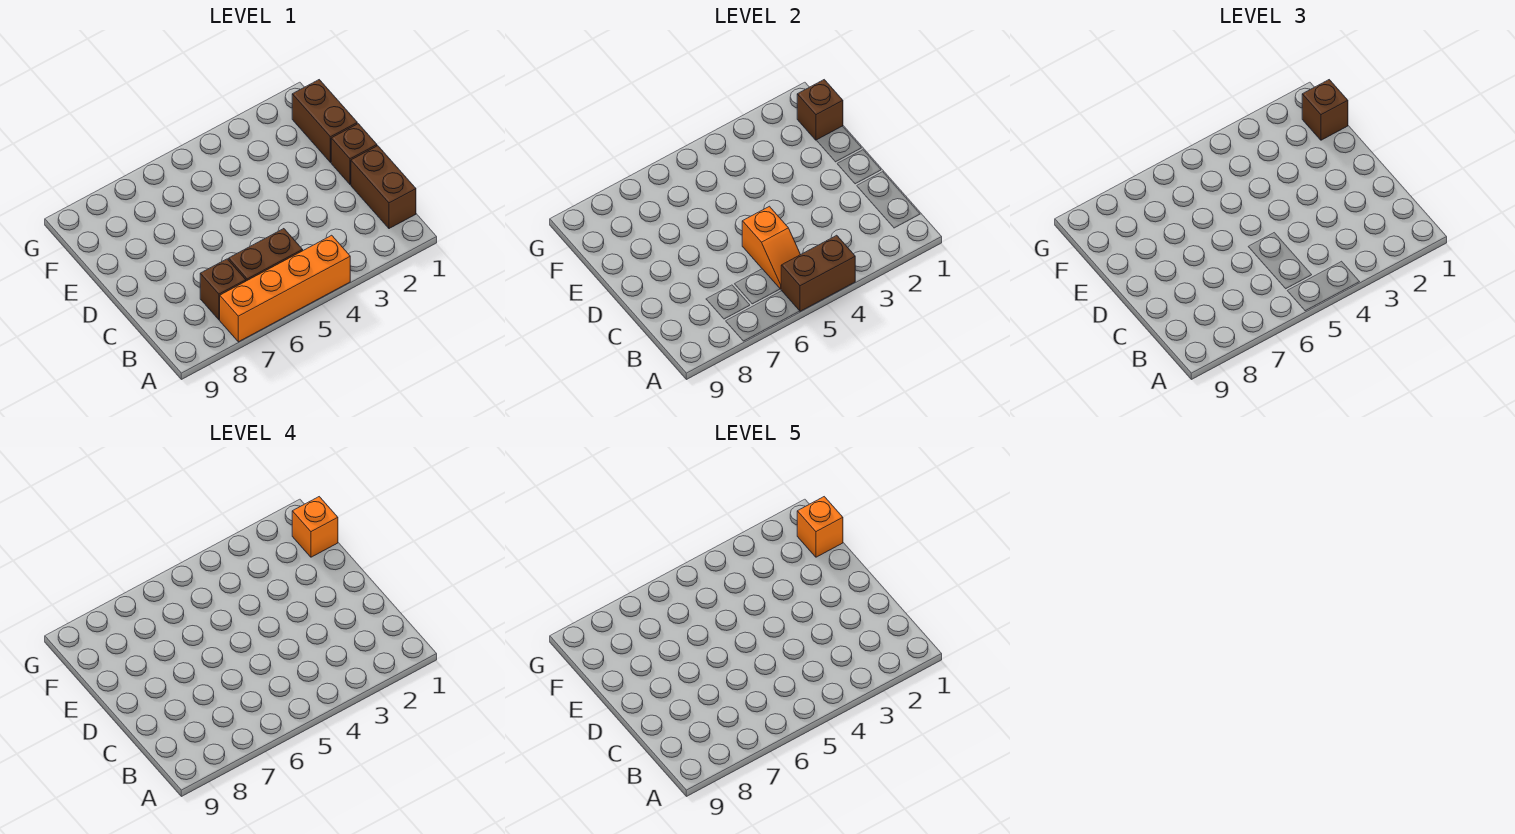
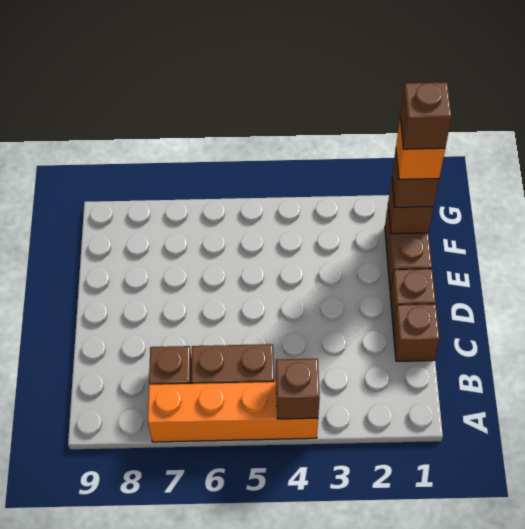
brown 1x2 brick [781,235,855,311] -> brown 1x1 brick [276,359,320,419]
brown 1x2 brick [351,146,416,229] -> brown 1x1 brick [393,304,440,361]
orange 1x2 slope [742,206,800,289] -> none
orange 1x1 brick [797,497,843,557] -> brown 1x1 brick [400,82,452,149]

